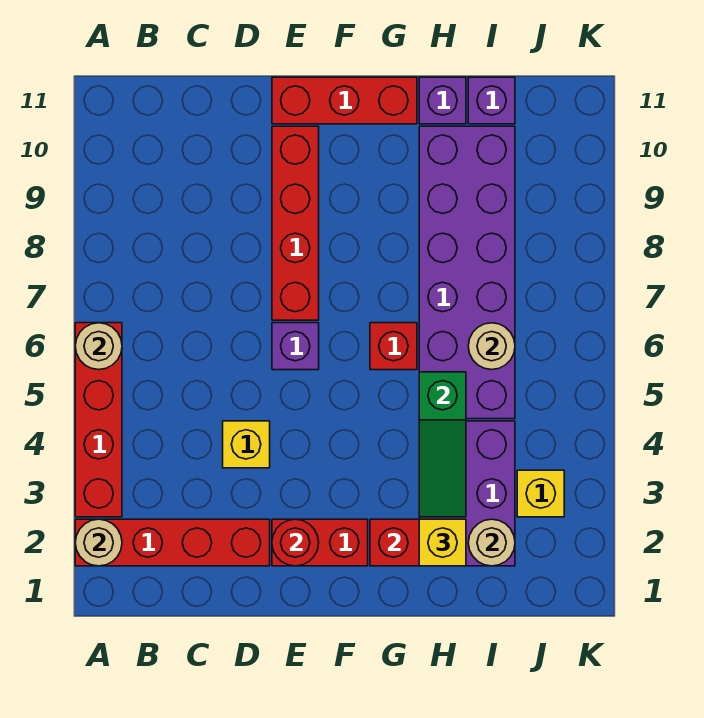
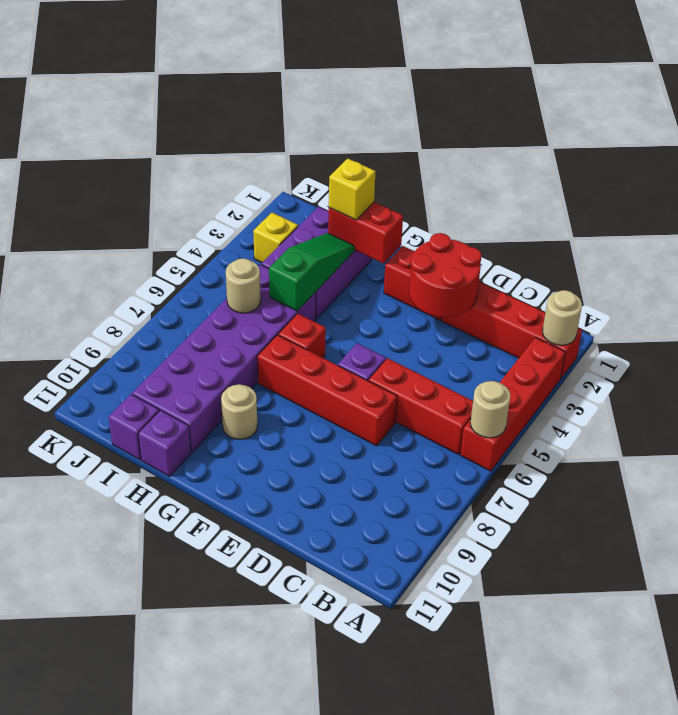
yellow 1x1 brick [223,421,270,468] -> none
red 1x1 round brick [272,519,319,566] -> red 2x2 round brick [409,233,482,317]
red 1x4 brick [272,126,319,320] -> red 1x4 brick turned to [257,335,397,446]
red 1x3 brick [272,77,417,124] -> red 1x3 brick moved to [369,358,473,455]
tan 1x1 round brick [468,519,515,566] -> tan 1x1 round brick moved to [221,384,257,439]

